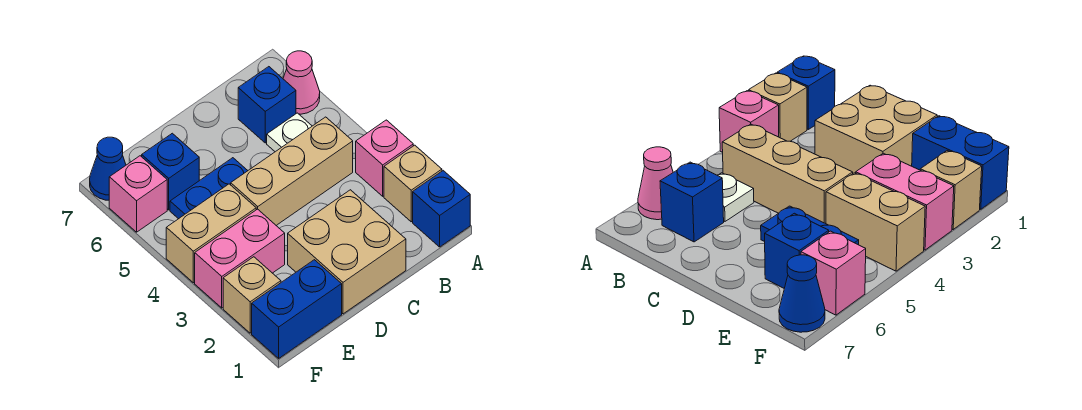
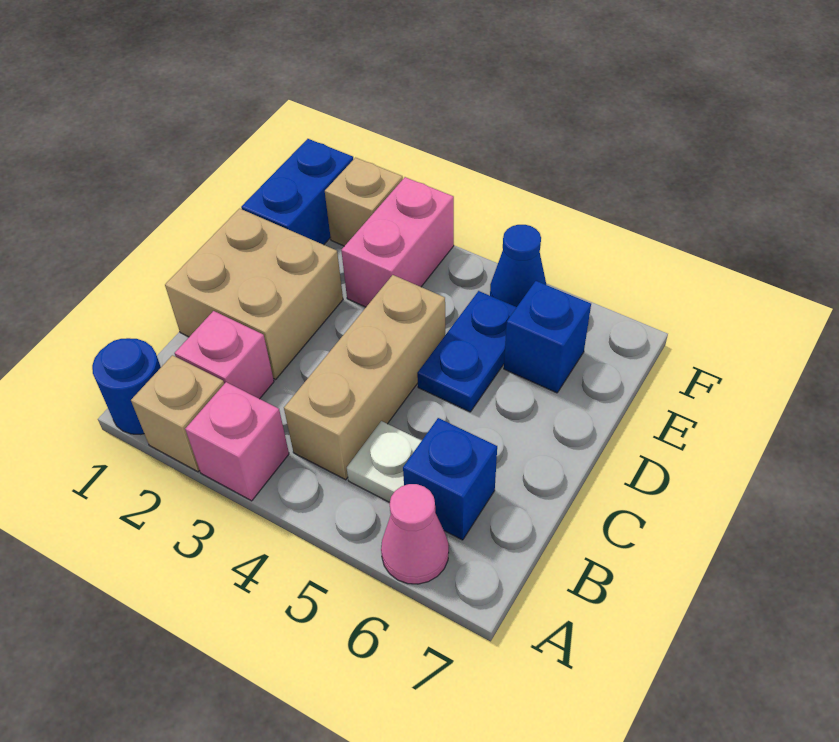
blue 1x1 brick [413,171,470,247] -> blue 1x1 round brick [92,338,161,434]
tan 1x2 brick [166,184,256,283] -> none
pink 1x1 brick [109,156,167,232] -> pink 1x1 brick moved to [175,311,274,399]
blue 1x1 cone [90,137,126,200] -> blue 1x1 cone moved to [490,225,546,307]

